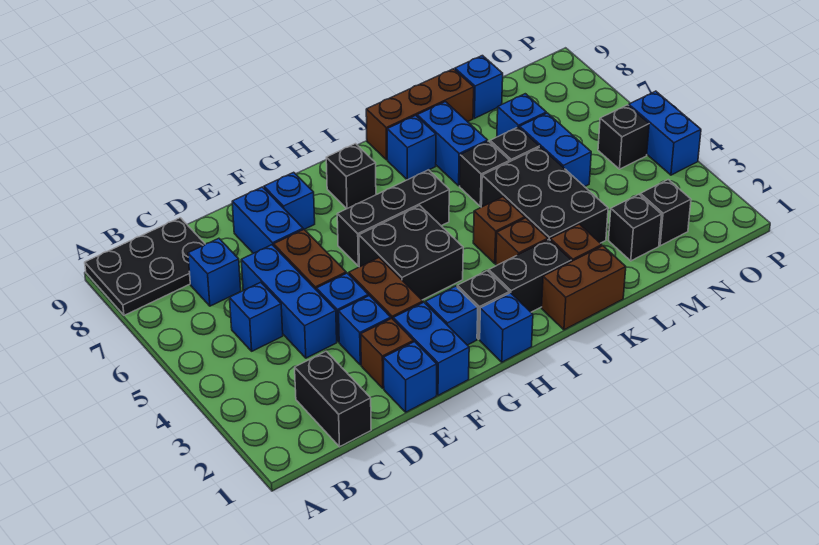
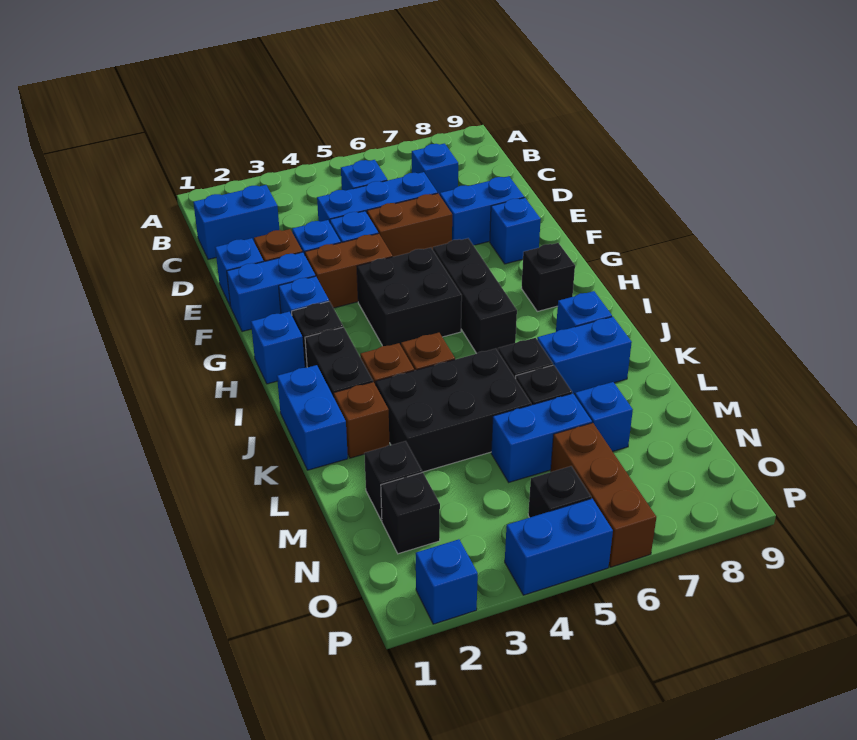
black 2x3 plate [85,218,205,315] -> none
black 1x2 brick [295,351,371,447] -> blue 1x2 brick [193,185,279,259]
brown 1x2 brick [542,246,626,330] -> blue 1x2 brick [277,365,348,470]
brown 1x3 brick [366,69,474,160] -> brown 1x3 brick moved to [551,423,656,567]
blue 1x1 brick [455,56,503,118] -> blue 1x1 brick moved to [416,539,478,624]

